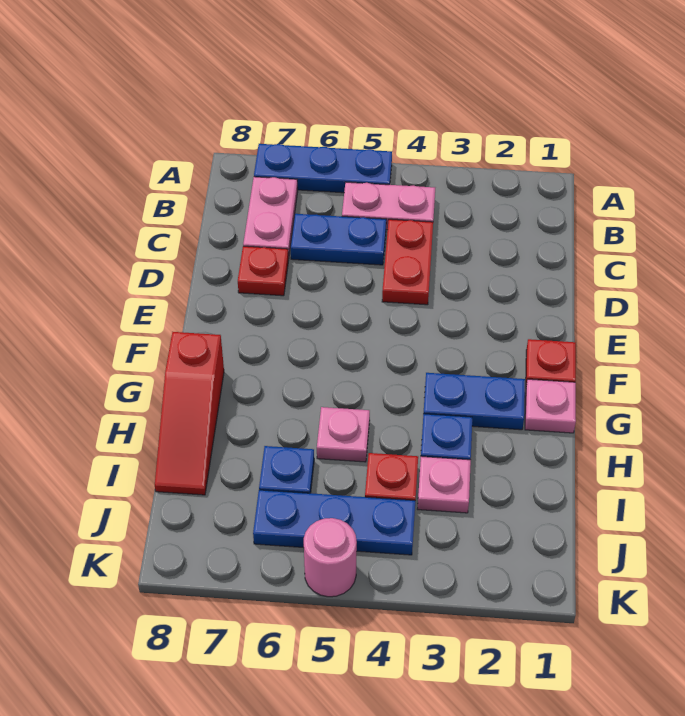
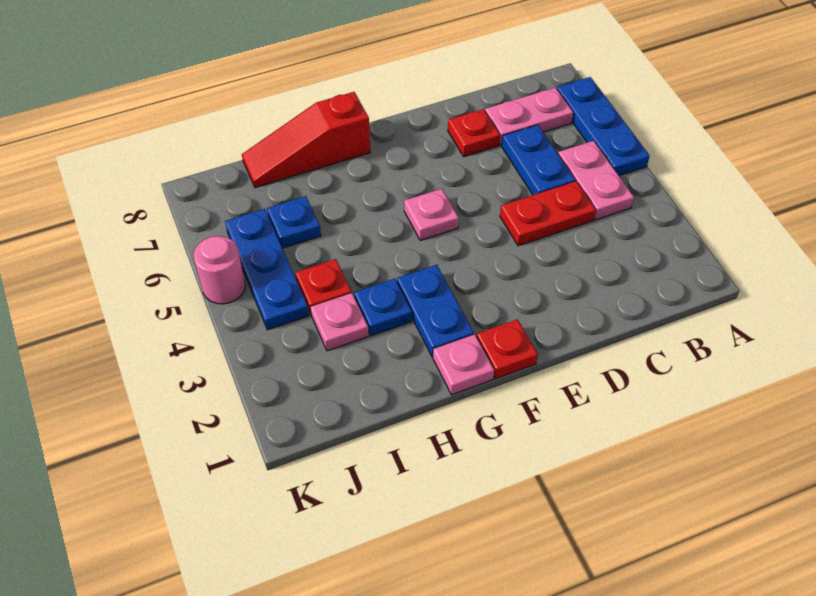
pink 1x1 plate [317,407,370,462] -> pink 1x1 plate moved to [404,189,459,241]

